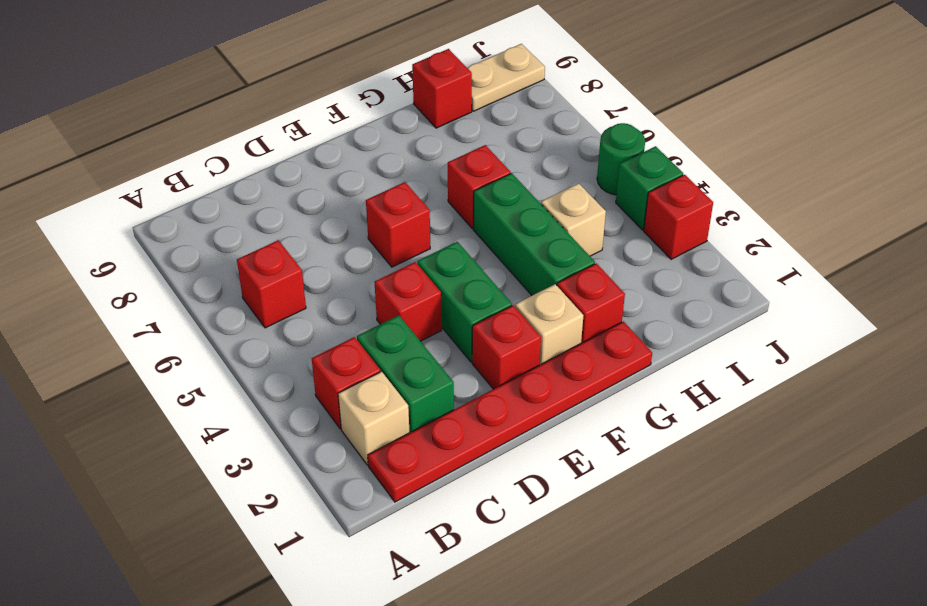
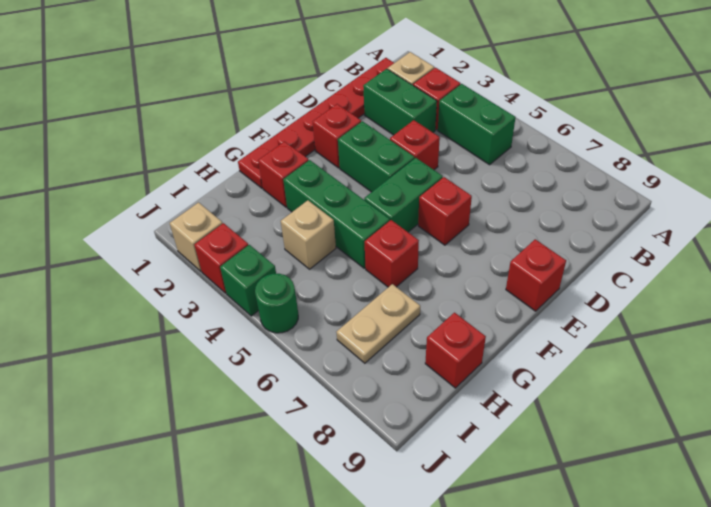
none -> green 1x2 brick [438,84,516,165]
red 1x1 brick [237,240,306,328] -> red 1x1 brick moved to [506,239,566,311]
none -> green 1x2 brick [364,158,443,232]
tan 1x1 brick [515,284,583,365] -> tan 1x1 brick moved to [170,203,223,271]
tan 1x2 plate [467,44,545,111] -> tan 1x2 plate moved to [336,284,420,363]

